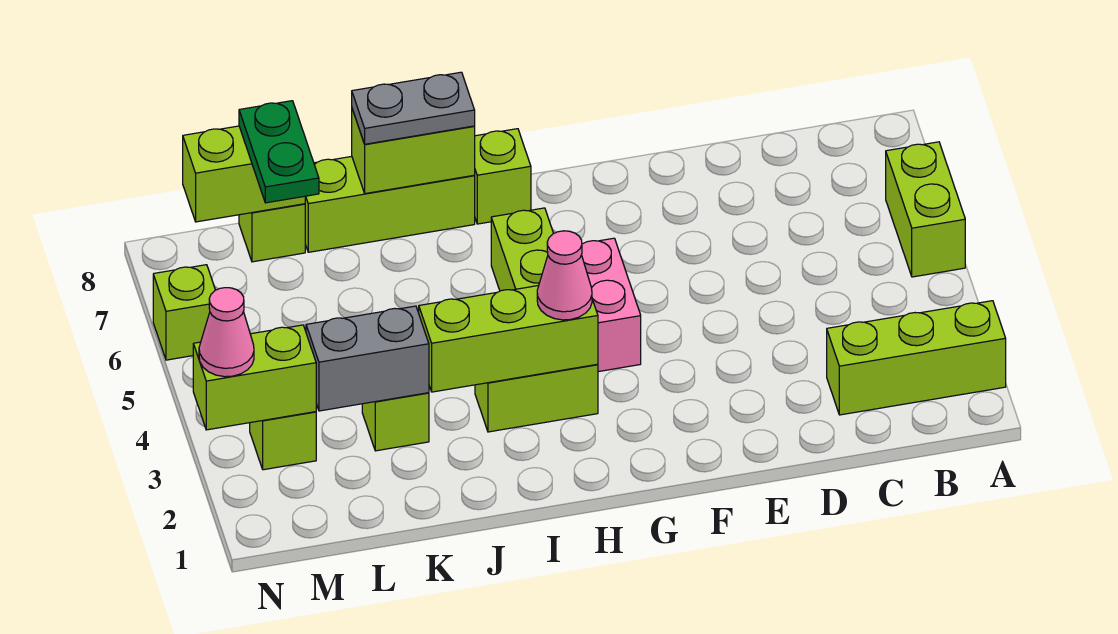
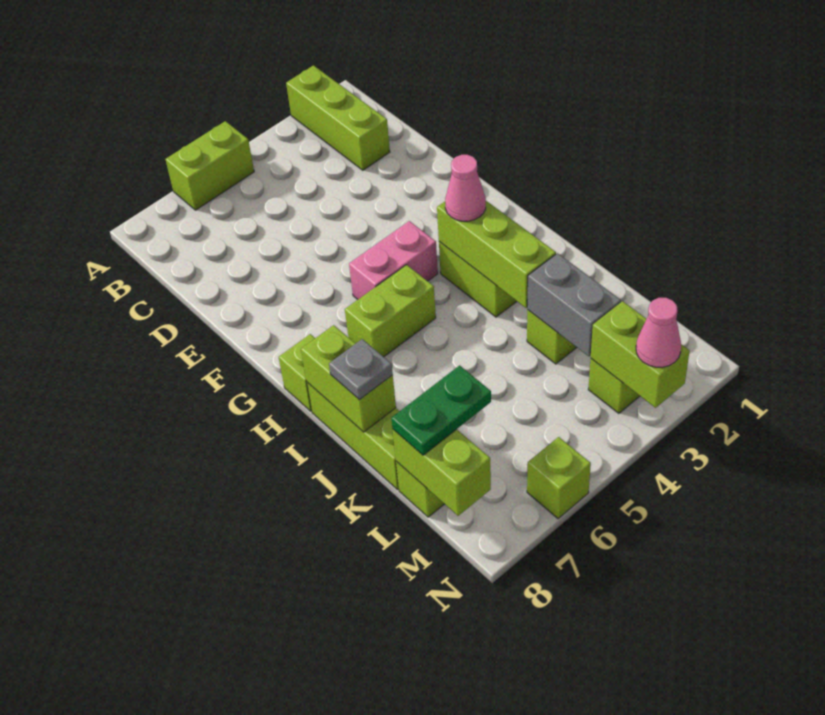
grey 1x2 plate [352,72,475,144] -> grey 1x1 plate [329,339,393,400]

